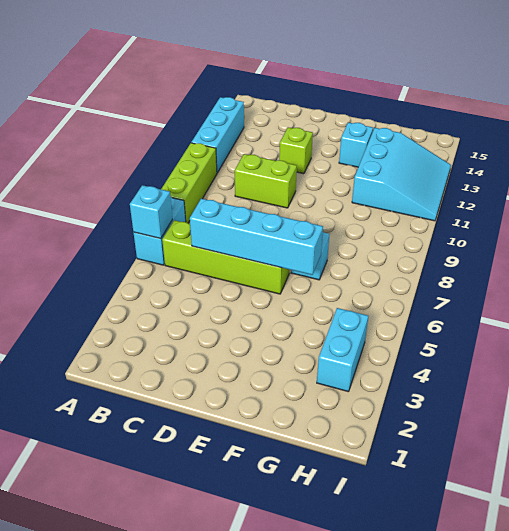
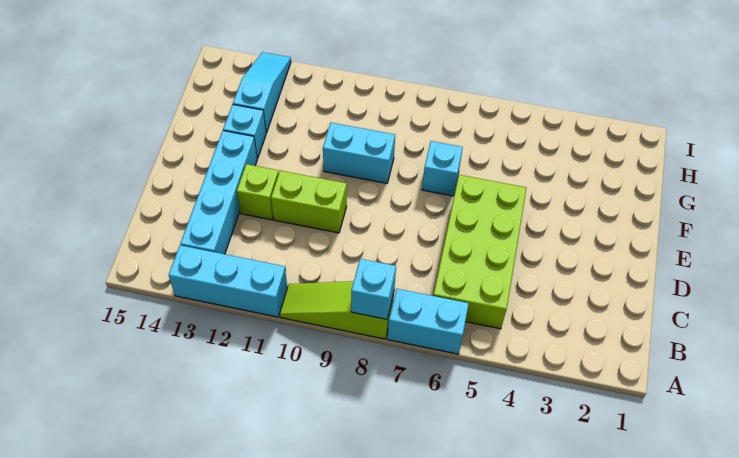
cyan 1x1 brick [130,185,172,239] -> cyan 1x1 brick moved to [351,259,396,319]
lime 1x3 brick [161,143,217,223] -> lime 1x3 slope [280,281,394,339]
lime 1x4 brick [162,220,289,294] -> lime 2x4 brick [433,175,526,329]
cyan 1x4 brick [190,199,323,275] -> cyan 1x4 brick moved to [180,131,257,254]
lime 1x2 brick [235,154,297,208] -> lime 1x2 brick turned to [271,171,347,233]
cyan 3x3 slope [352,128,451,221] -> cyan 1x3 slope [233,52,291,133]
cyan 1x2 brick [317,308,368,392] -> cyan 1x2 brick moved to [323,123,395,183]

